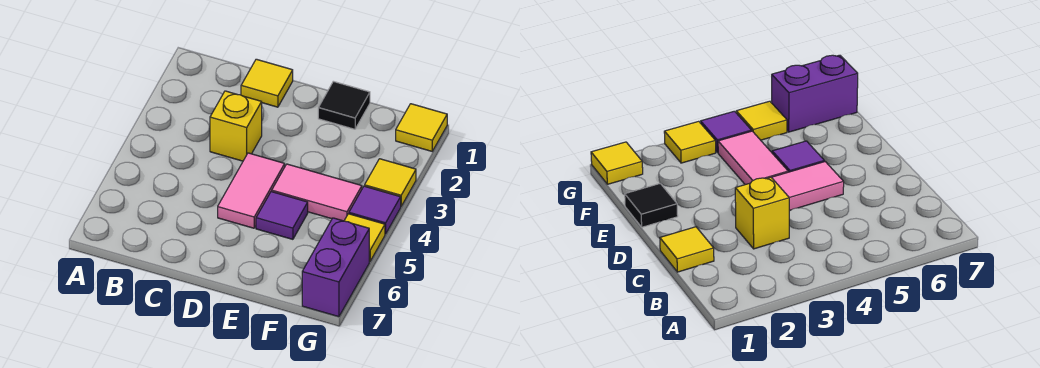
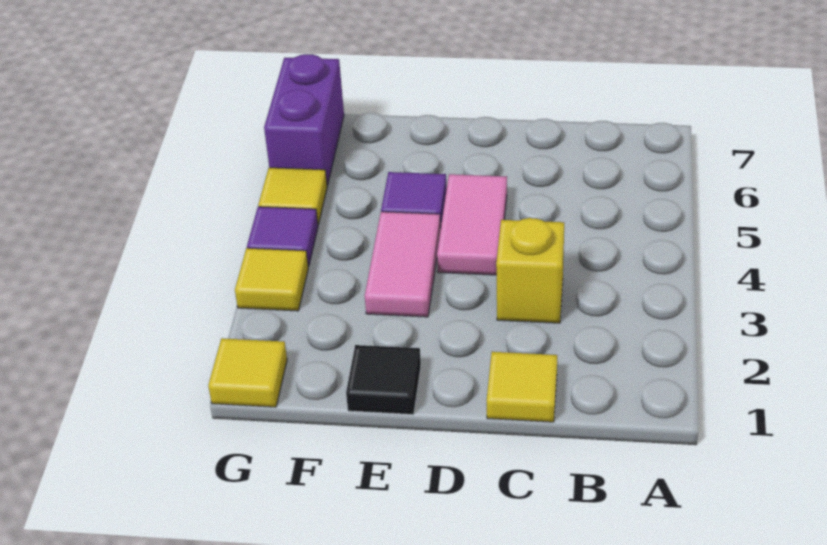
pink 1x2 tile [272,164,362,221] -> pink 1x2 tile turned to [365,212,441,317]

